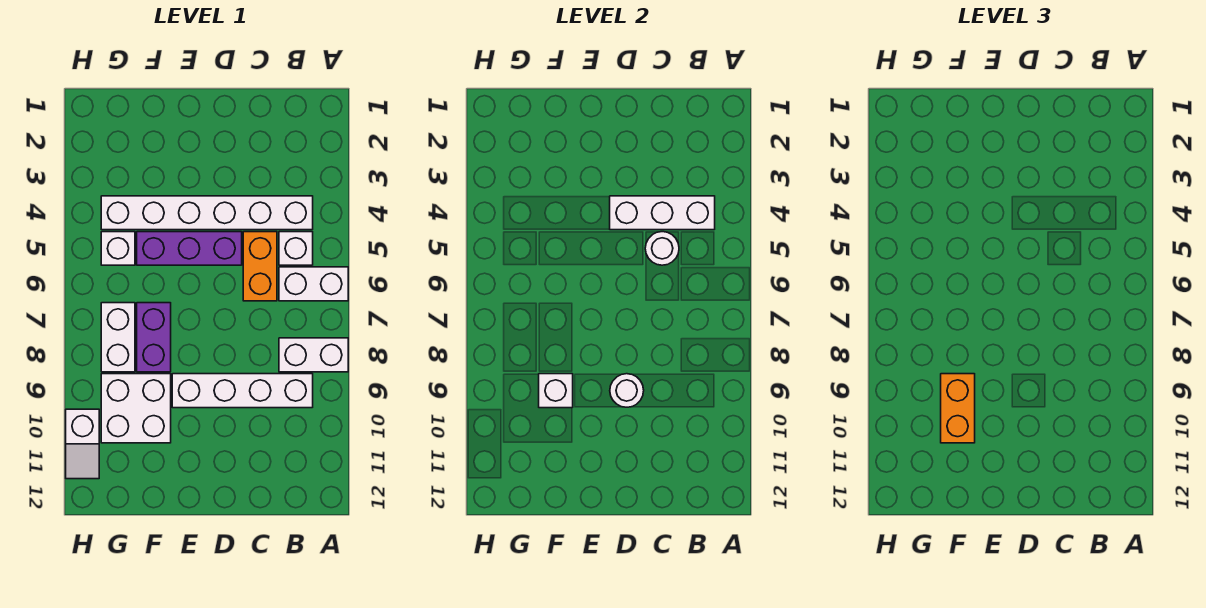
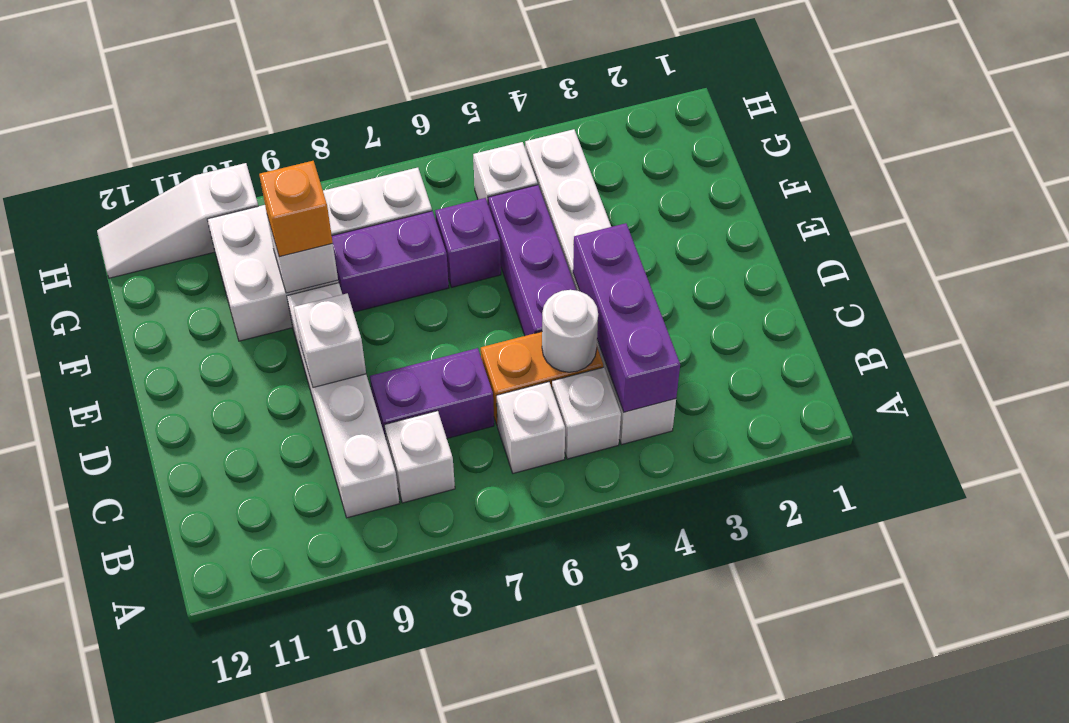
white 1x2 brick [279,267,348,301] -> white 1x1 brick [497,382,565,473]
white 1x2 brick [279,338,348,372] -> white 1x1 brick [384,411,455,503]
white 1x3 brick [610,196,715,230] -> purple 1x3 brick [573,223,680,412]
none -> purple 1x2 brick [370,348,494,438]
white 1x1 round brick [610,374,644,407] -> white 1x1 brick [294,293,366,388]
none -> purple 1x1 brick [435,198,501,287]
orange 1x2 brick [941,374,975,443] -> orange 1x1 brick [259,161,333,257]
white 1x2 slope [66,409,99,479] -> white 1x3 slope [97,163,258,278]

